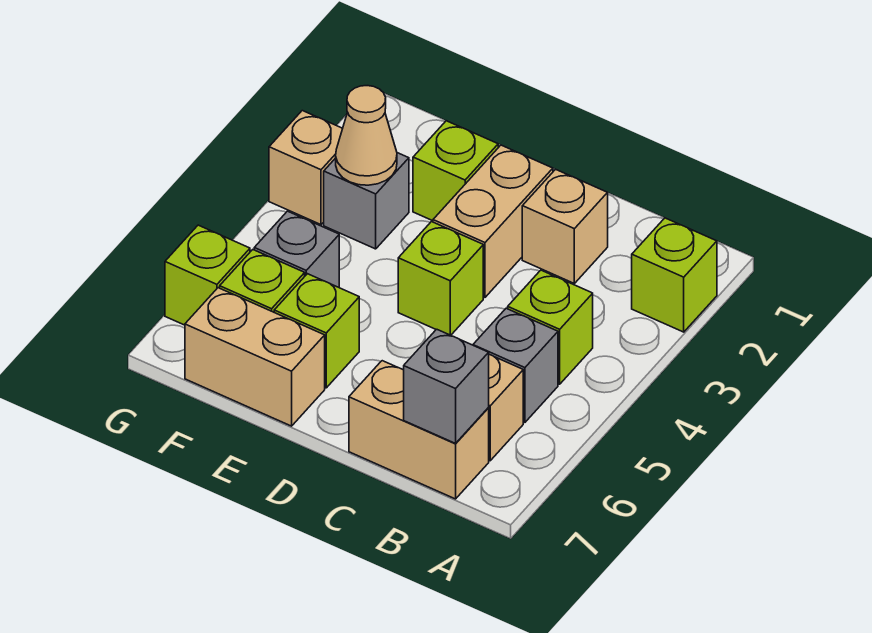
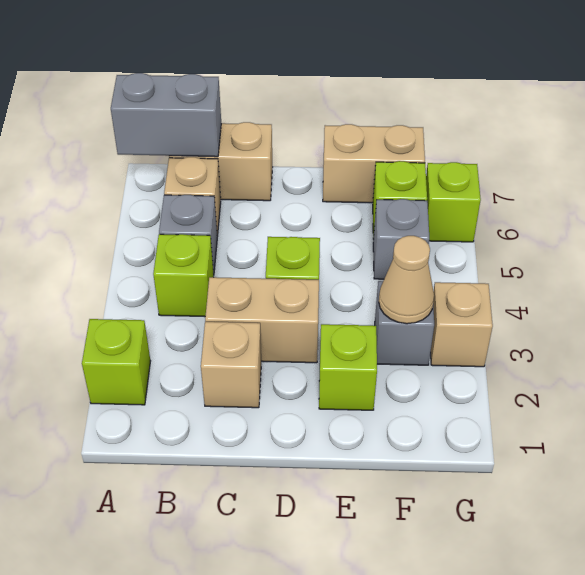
grey 1x1 brick [404,329,489,443] -> grey 1x2 brick [111,73,221,157]
tan 1x2 brick [433,145,553,297] -> tan 1x2 brick turned to [205,277,319,363]
lime 1x1 brick [274,274,359,388] -> none

